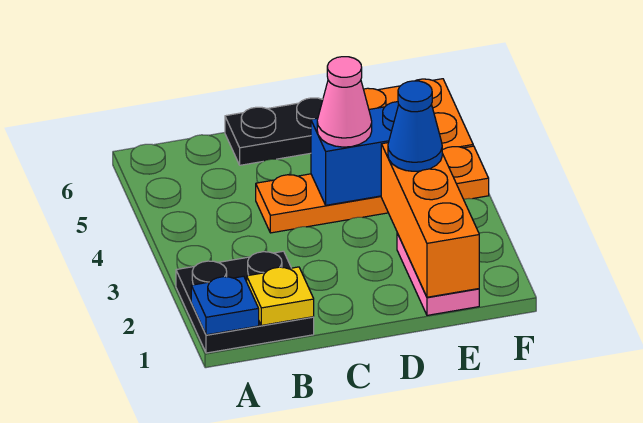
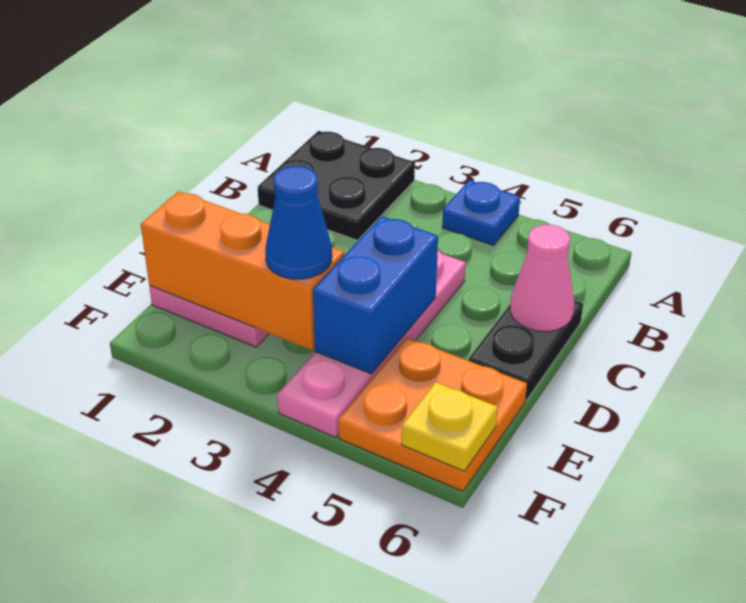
blue 1x1 plate [191,276,259,335] -> blue 1x1 plate moved to [442,180,520,245]
yellow 1x1 plate [247,267,314,325] -> yellow 1x1 plate moved to [402,382,498,471]
orange 1x4 plate [256,146,489,233] -> pink 1x4 plate [278,250,466,437]
pink 1x1 cone [317,57,372,147] -> pink 1x1 cone moved to [510,225,574,332]

